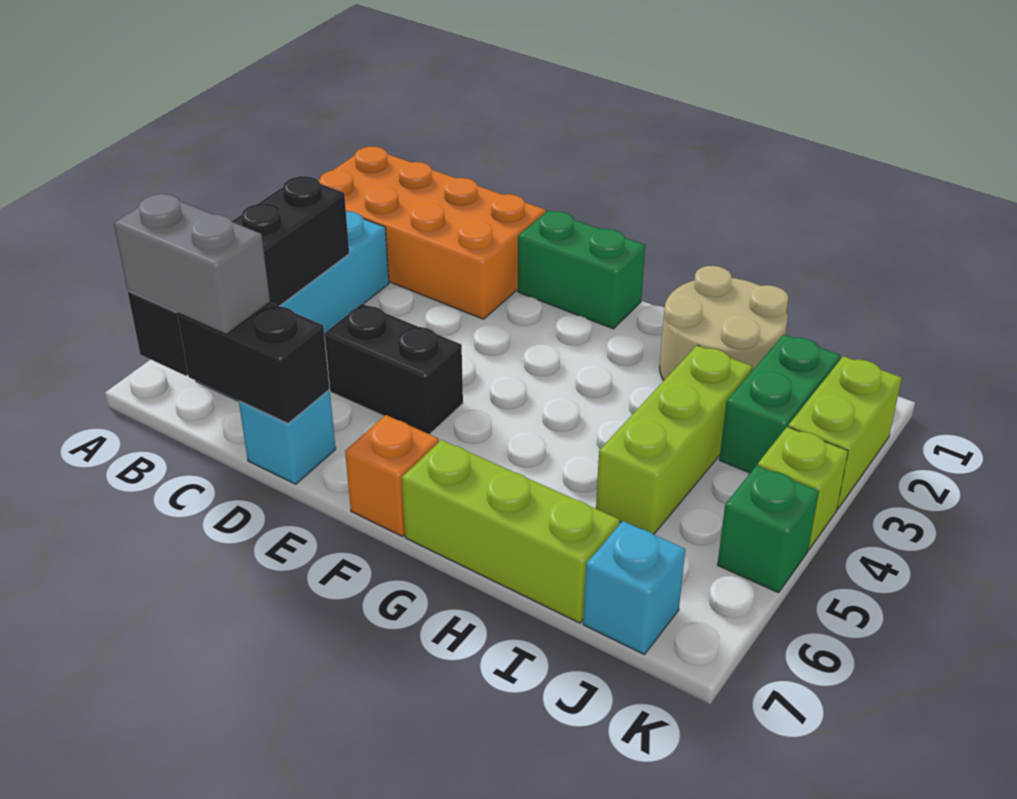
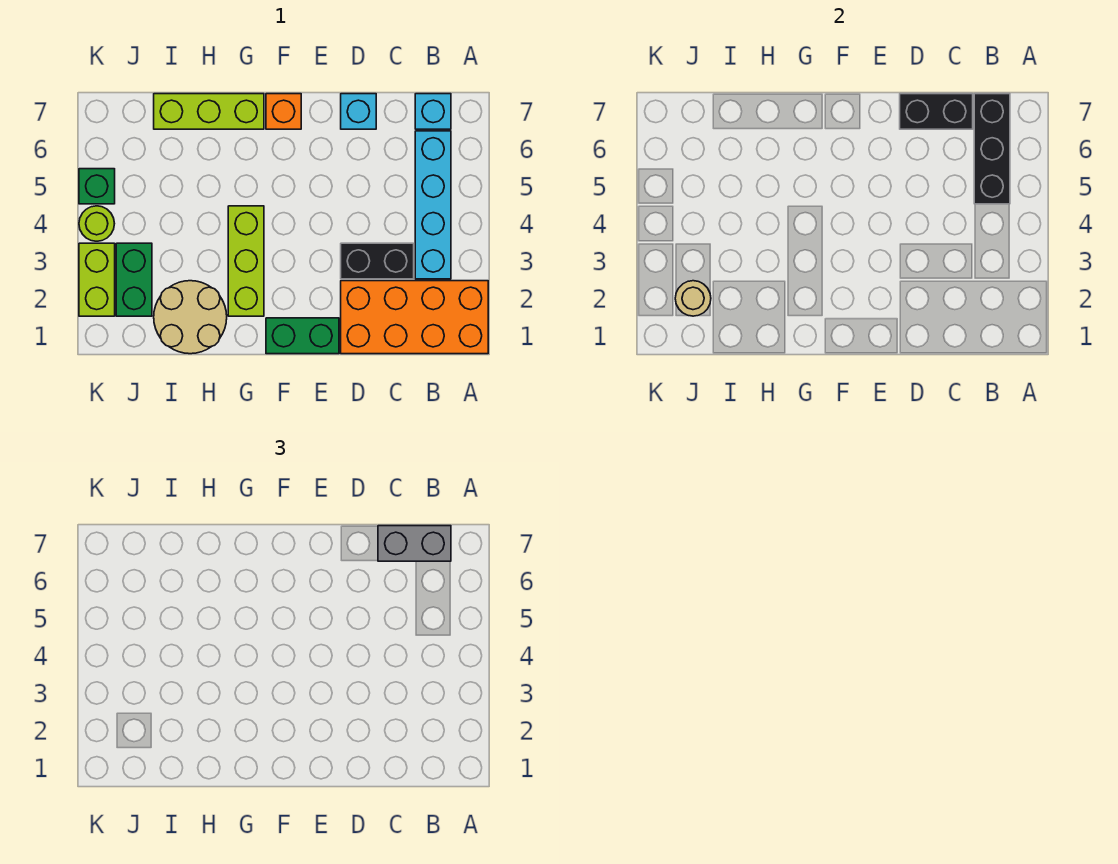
black 1x4 brick [128,176,349,376] -> black 1x3 brick [974,94,1010,204]
black 1x2 brick [325,304,463,434] -> black 1x2 brick moved to [341,243,414,279]
lime 1x3 brick [596,345,752,534] -> lime 1x3 brick moved to [228,206,264,316]
none -> tan 1x1 round brick [675,281,711,316]
cyan 1x1 brick [583,521,685,655] -> cyan 1x1 brick moved to [415,94,451,129]
lime 1x1 brick [757,427,848,550] -> lime 1x1 round brick [79,206,115,241]

